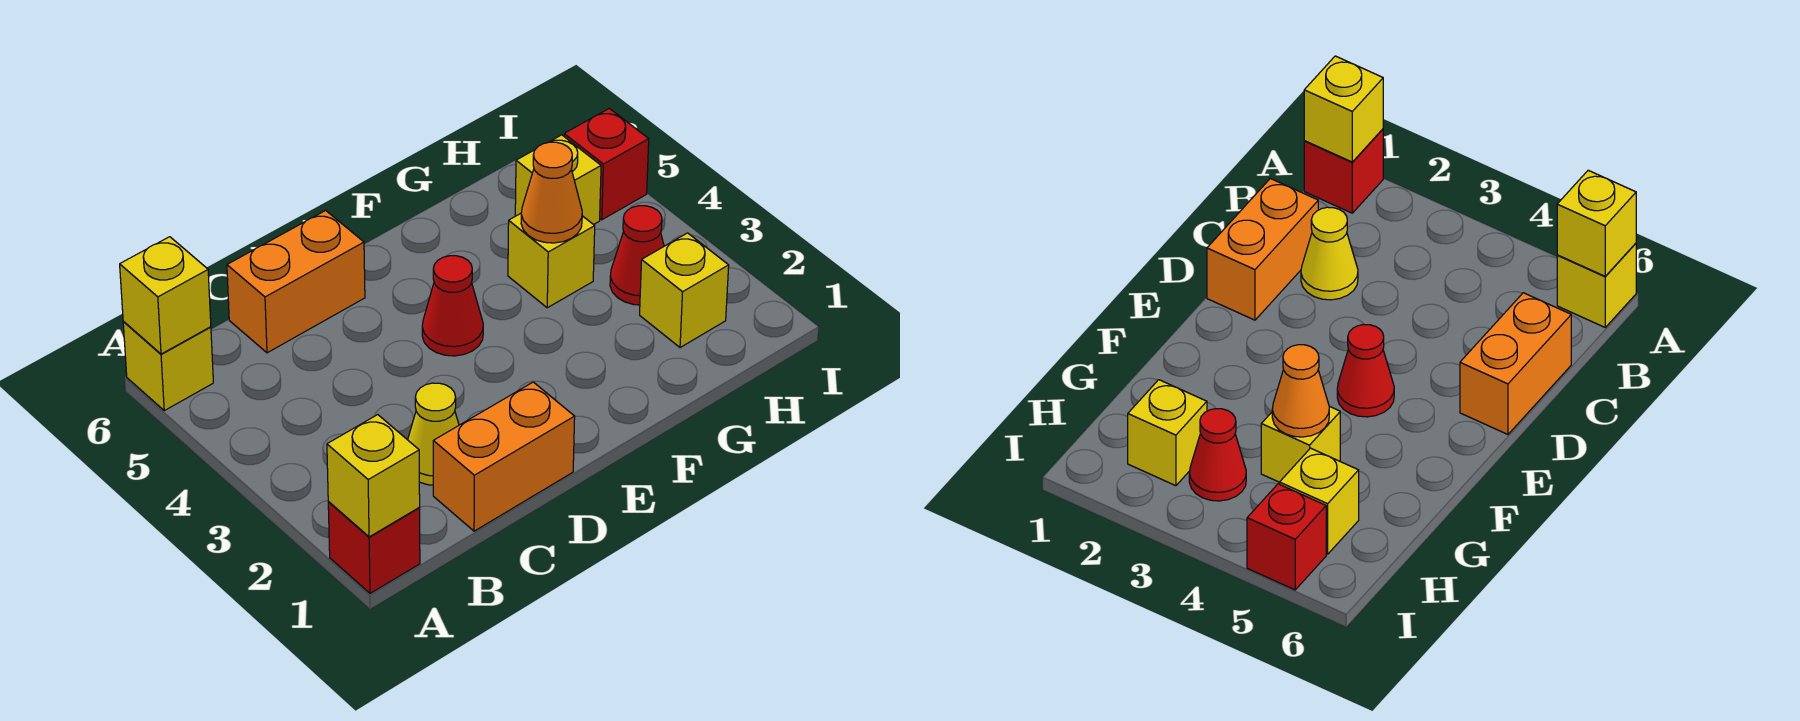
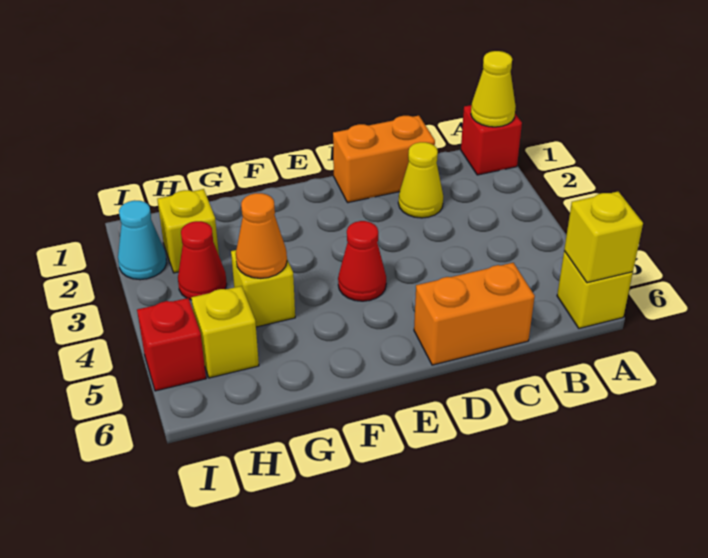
yellow 1x1 brick [327,415,420,537] -> yellow 1x1 cone [471,51,516,127]
none -> cyan 1x1 cone [118,200,166,280]

